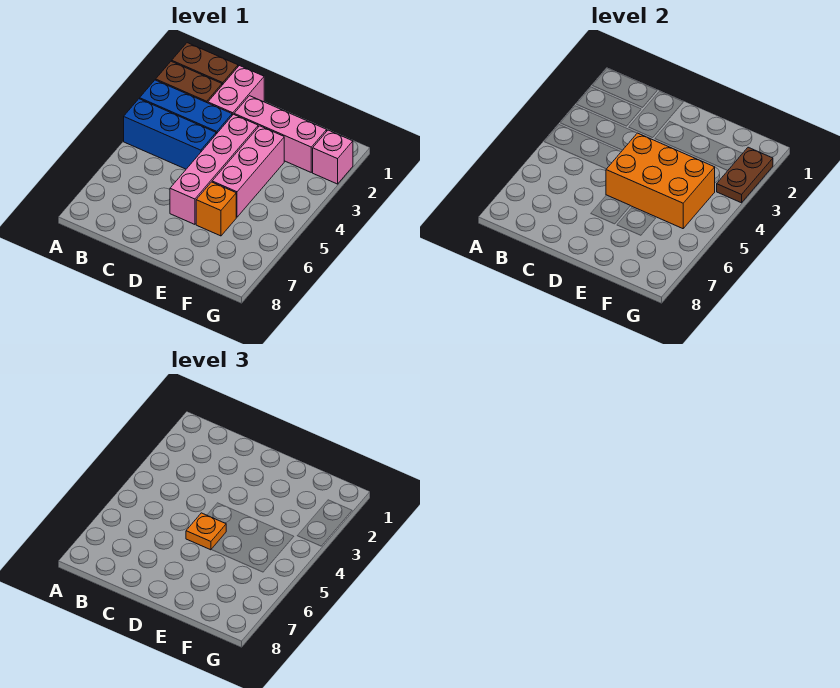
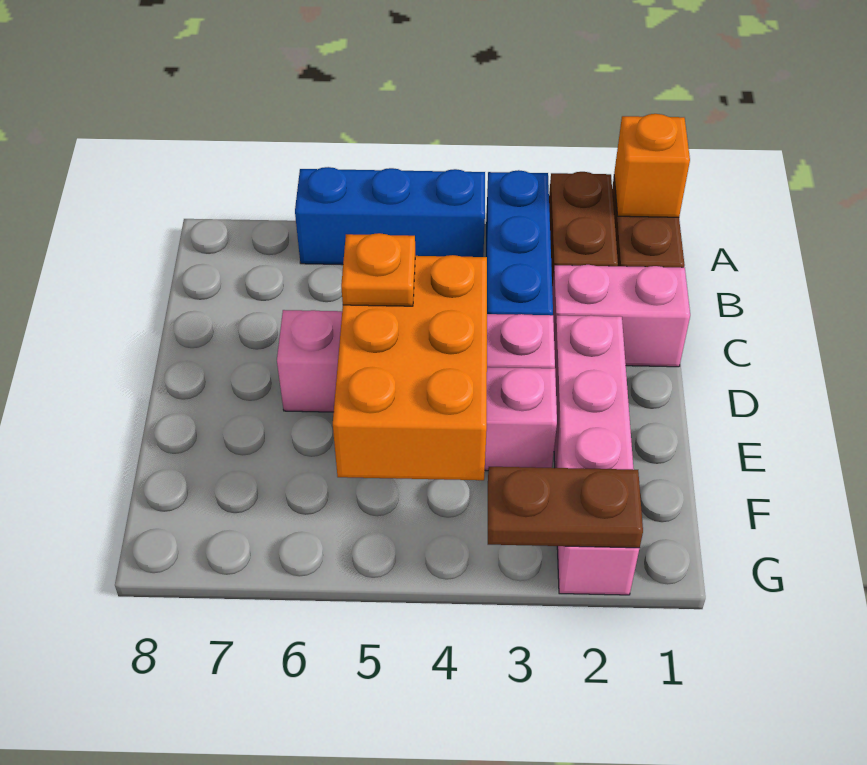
blue 1x3 brick [124,99,216,169] -> blue 1x3 brick turned to [295,167,485,265]
orange 1x1 brick [196,182,236,236] -> orange 1x1 brick moved to [614,114,690,217]

